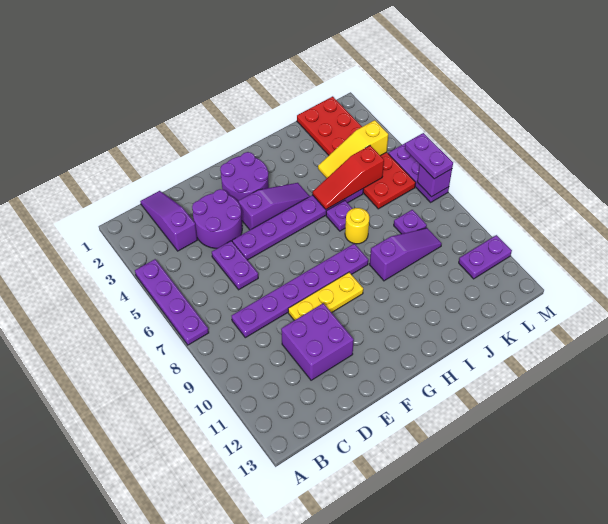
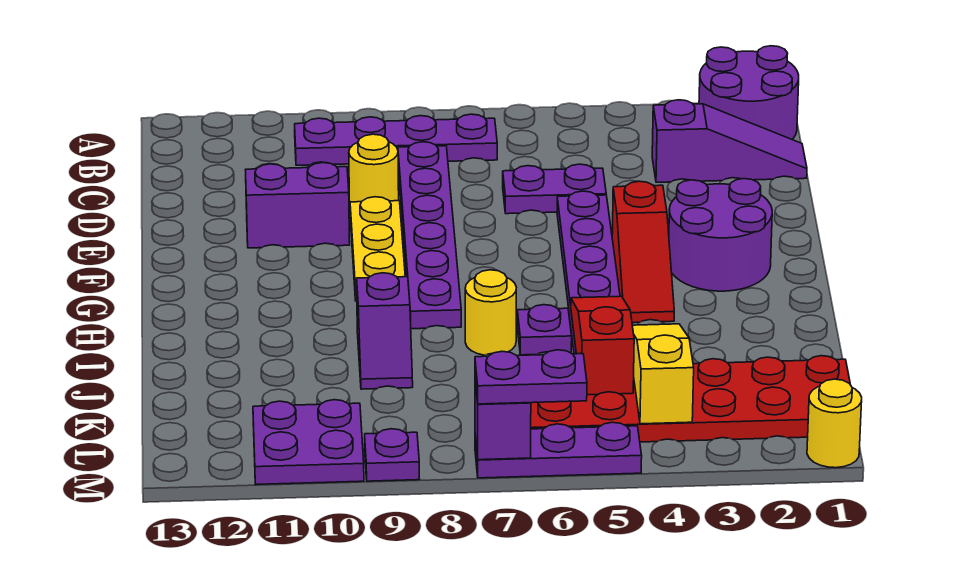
purple 1x4 plate [135,259,209,345] -> purple 1x4 plate moved to [295,114,497,165]
purple 2x2 round brick [192,189,242,248] -> purple 2x2 round brick moved to [699,46,799,139]
none -> yellow 1x1 round brick [349,134,399,202]
purple 2x2 brick [281,303,354,380] -> purple 1x2 brick [246,163,350,248]
purple 1x3 slope [238,183,310,230] -> red 1x3 slope [612,181,674,323]
purple 1x3 slope [370,228,442,281] -> purple 1x2 slope [357,273,413,389]
purple 1x1 plate [394,210,427,234] -> purple 1x1 plate moved to [365,429,419,481]
purple 1x2 plate [459,235,512,279] -> purple 2x2 plate [253,400,364,484]
none -> yellow 1x1 round brick [807,379,862,468]

